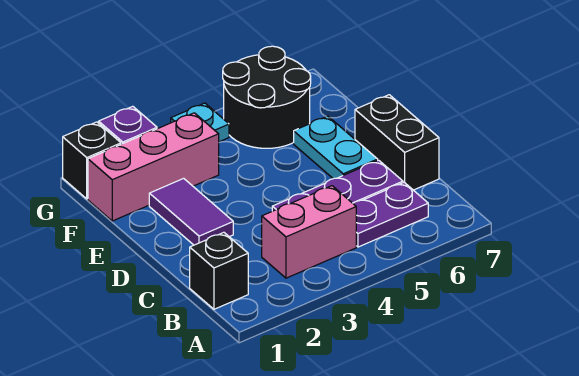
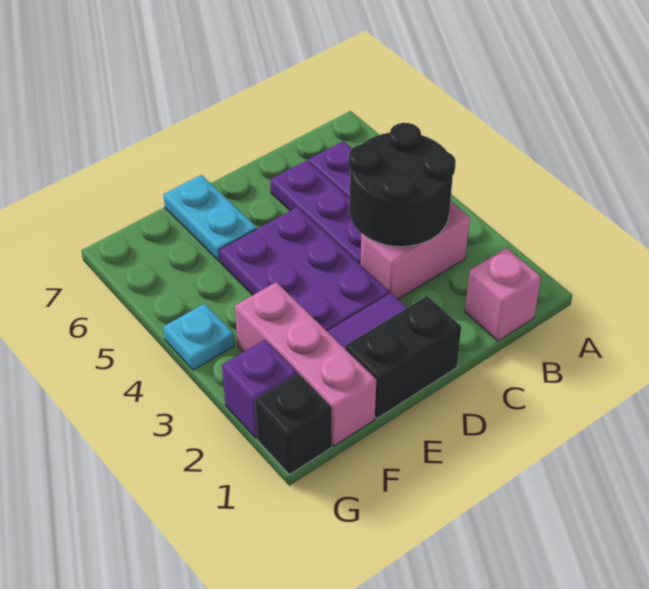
black 1x1 brick [190,232,248,309] -> pink 1x1 brick [465,248,541,341]
pink 1x2 brick [262,186,356,278] -> pink 1x2 brick turned to [361,201,470,299]
black 1x2 brick [355,95,439,190] -> black 1x2 brick moved to [345,296,461,418]
none -> purple 2x3 plate [219,207,390,331]
cyan 1x2 plate [294,116,378,179] -> cyan 1x2 plate turned to [164,175,257,261]
black 2x2 round brick [223,46,311,148] -> black 2x2 round brick moved to [349,123,456,247]

